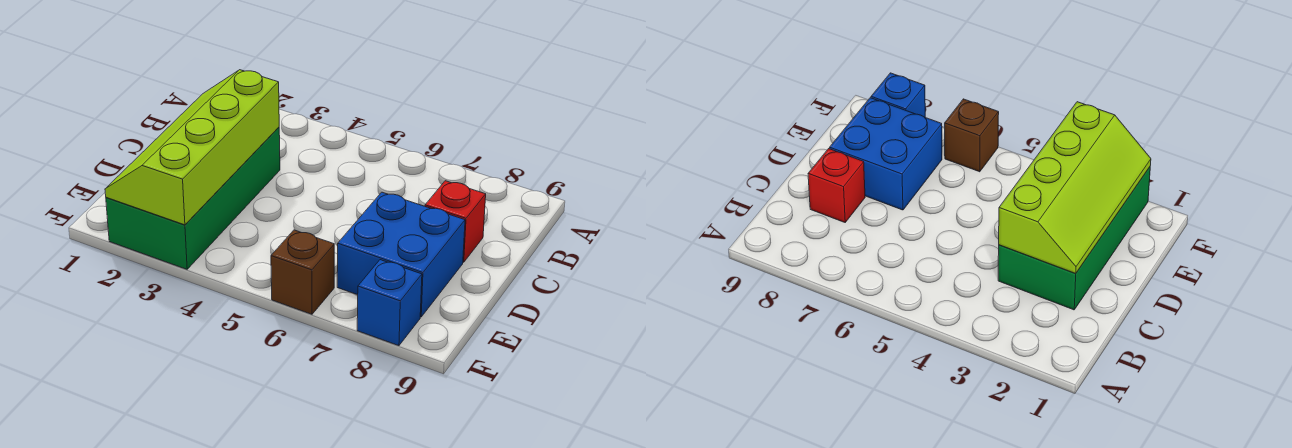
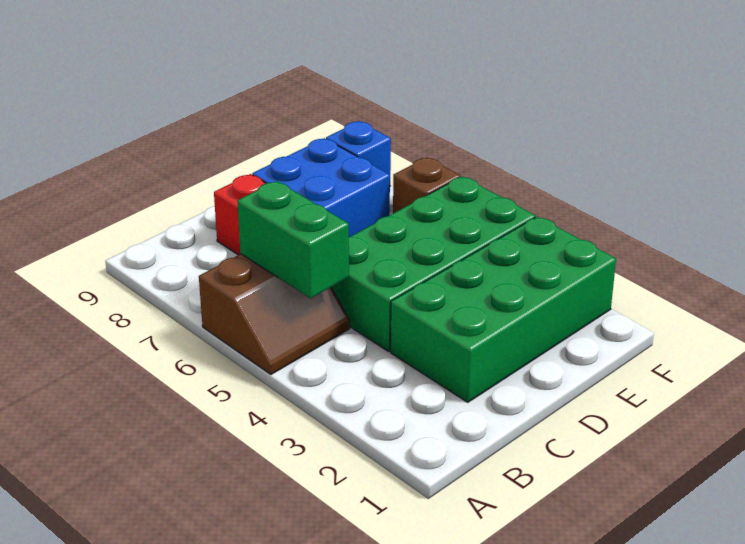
none -> brown 2x2 slope [199,254,350,374]
none -> green 1x2 brick [237,181,349,298]
lime 2x4 slope [105,70,279,225] -> none
none -> green 2x4 brick [331,176,535,351]

